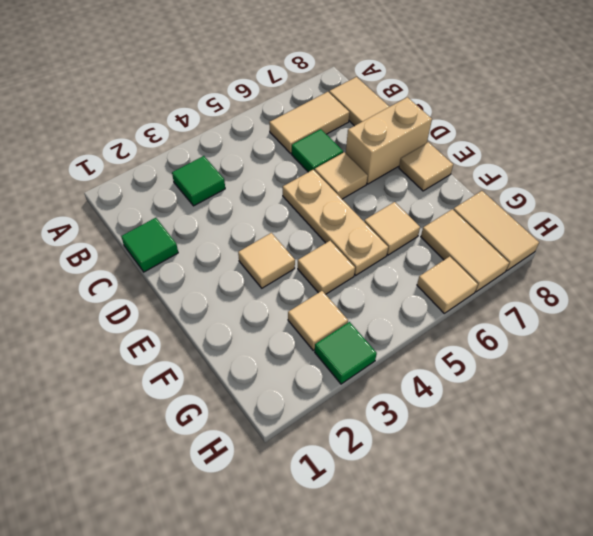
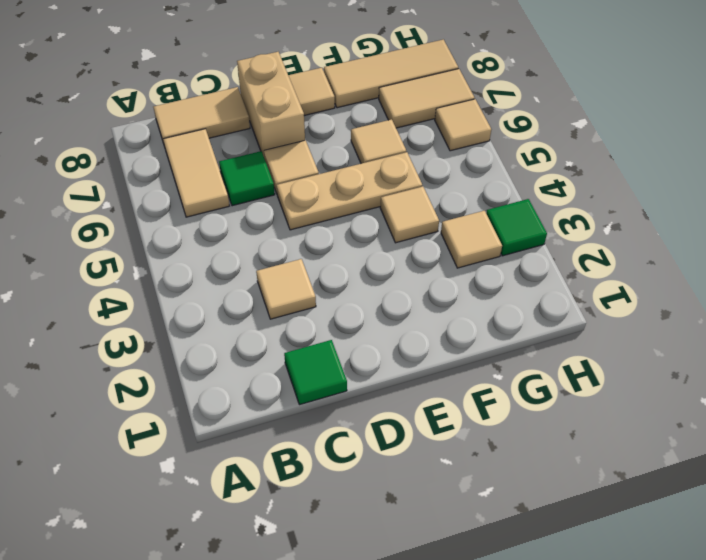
green 1x1 tile [172,156,225,206] -> none
tan 1x1 tile [238,233,295,288] -> tan 1x1 tile moved to [256,259,316,319]
tan 1x2 tile [453,191,539,271] -> tan 1x3 tile [324,39,458,108]

